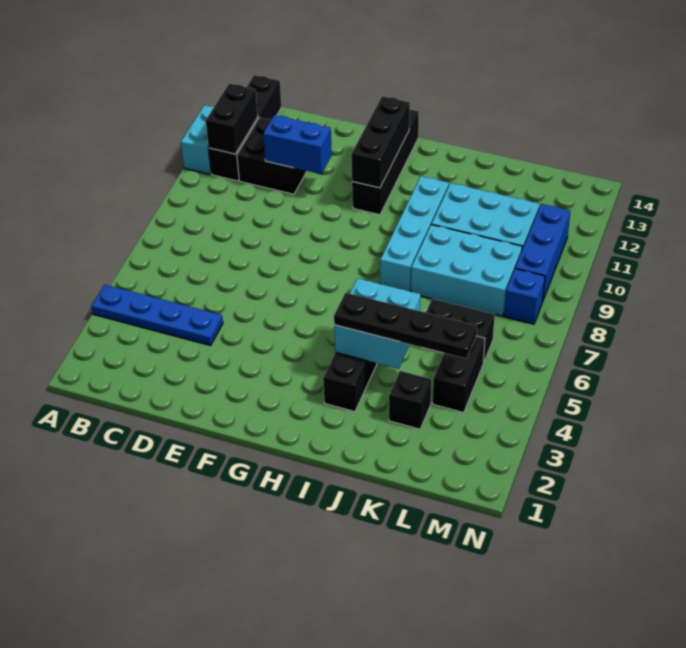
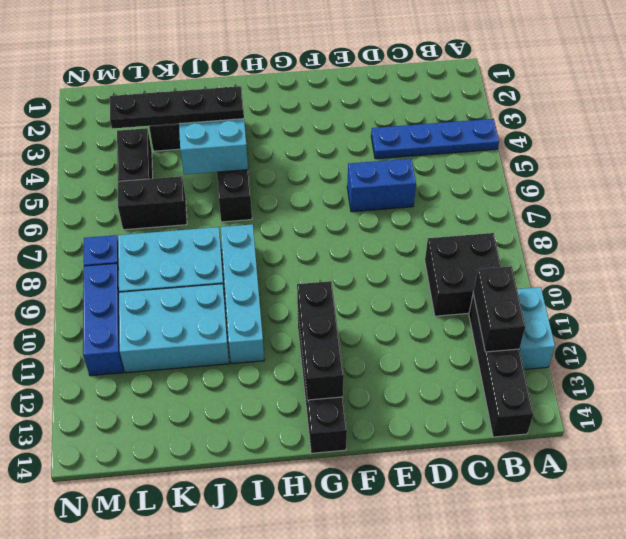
black 2x2 brick [237,118,307,194] -> black 2x2 brick moved to [425,233,501,316]
blue 1x2 brick [263,115,332,174] -> blue 1x2 brick moved to [347,159,416,212]

